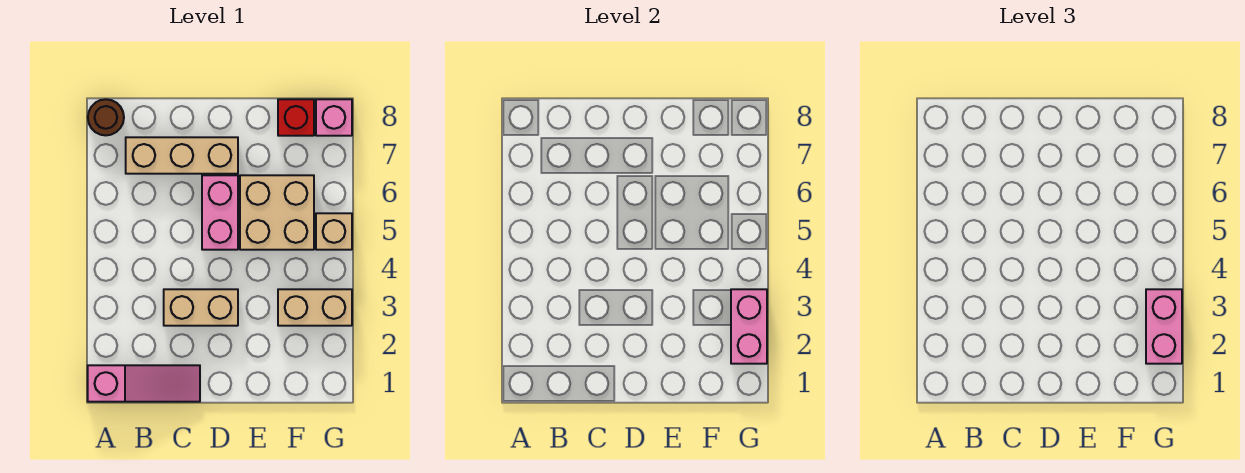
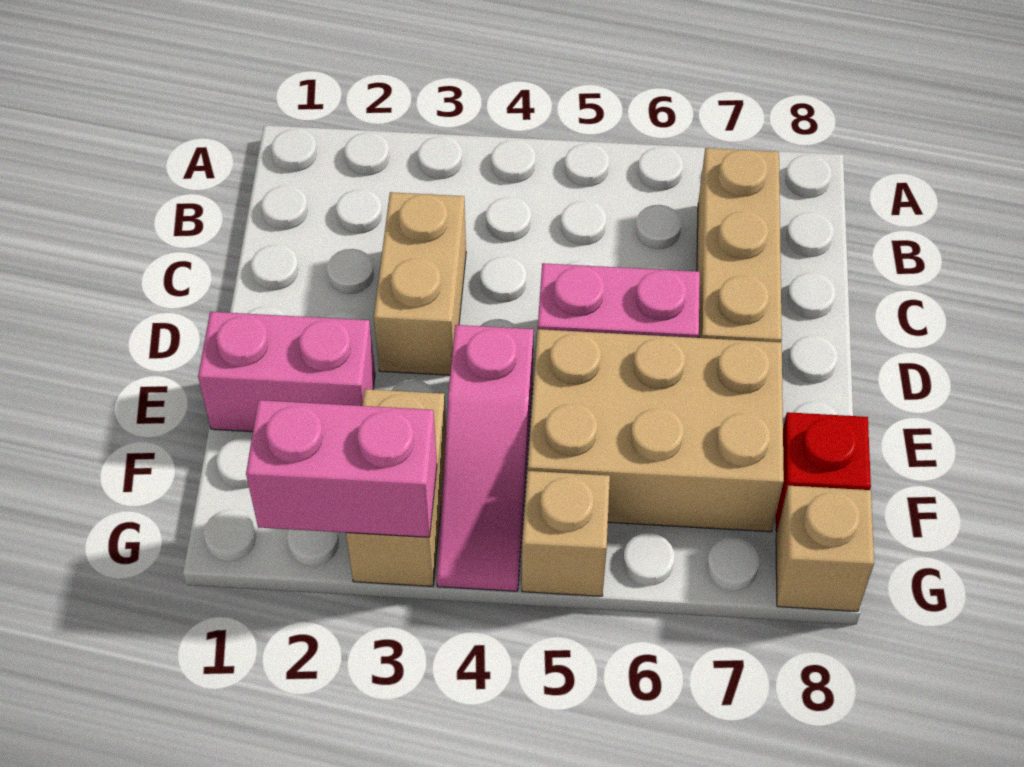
pink 1x3 slope [88,365,200,402] -> pink 1x3 slope moved to [437,325,534,591]
brown 1x1 round brick [88,99,124,135] -> none
tan 2x2 brick [240,175,314,250] -> tan 2x3 brick [528,329,784,532]
pink 1x2 brick [1146,289,1182,364] -> pink 1x2 brick moved to [198,312,375,432]
pink 1x1 brick [316,99,352,136] -> tan 1x1 brick [776,486,874,611]

